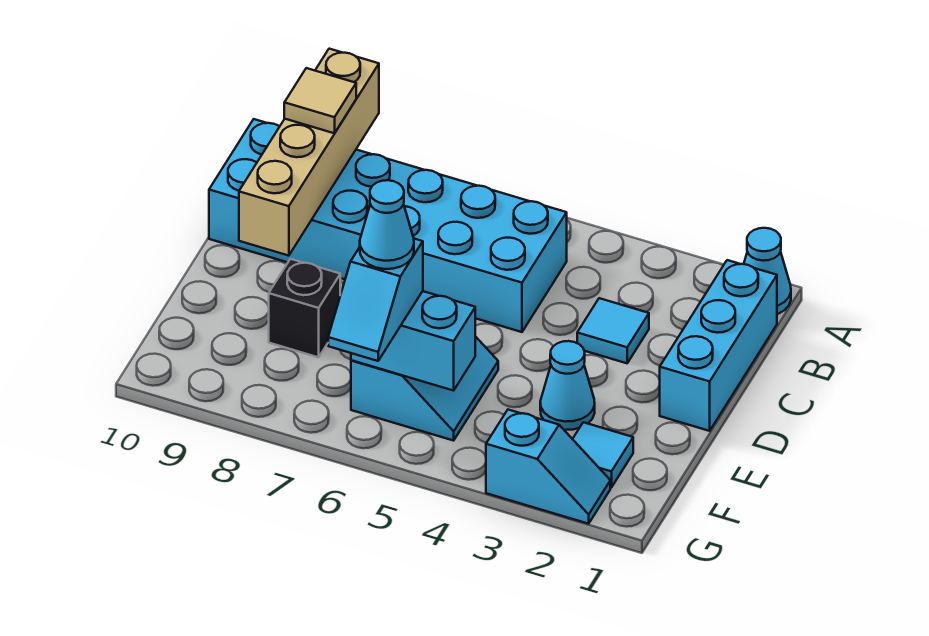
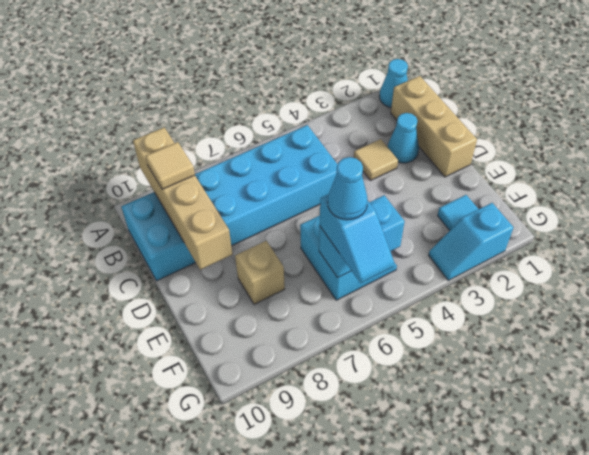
cyan 1x3 brick [660,260,777,431] -> tan 1x3 brick [391,76,477,177]
cyan 1x1 tile [577,298,649,363] -> tan 1x1 tile [354,139,398,181]
cyan 1x1 cone [540,341,595,430] -> cyan 1x1 cone moved to [388,113,419,163]
black 1x1 brick [269,259,340,357] -> tan 1x1 brick [235,241,285,304]
cyan 1x2 slope [486,410,610,524] -> cyan 1x2 slope turned to [429,203,513,280]

